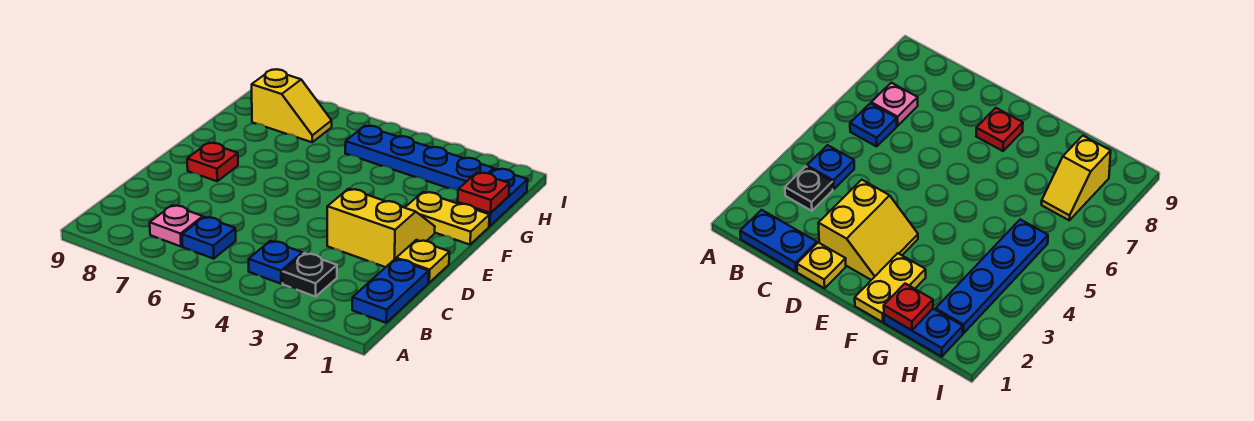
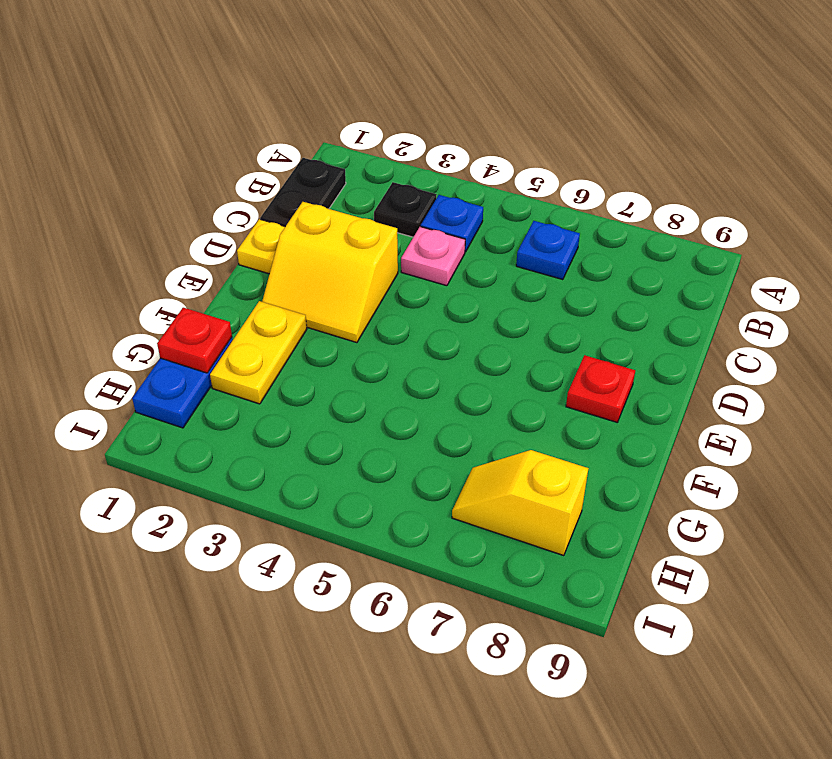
blue 1x2 plate [352,259,429,323] -> black 1x2 plate [260,158,346,226]
pink 1x1 plate [150,205,203,246] -> pink 1x1 plate moved to [401,227,465,286]
yellow 1x2 plate [405,192,489,245] -> yellow 1x2 plate turned to [210,301,307,404]
blue 1x4 plate [345,126,494,191] -> none

